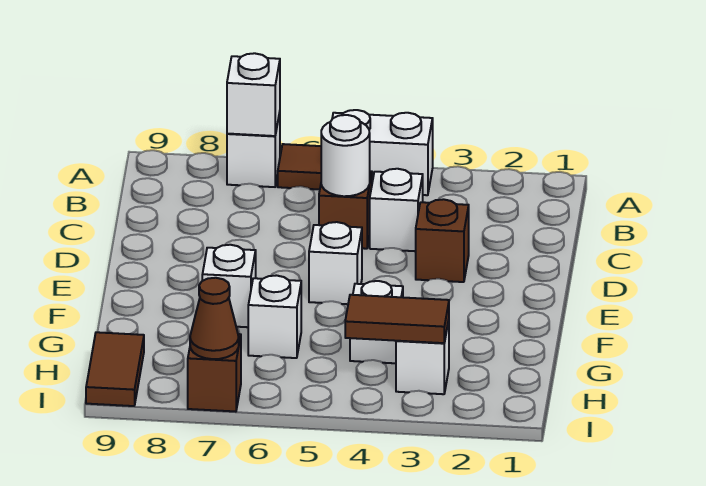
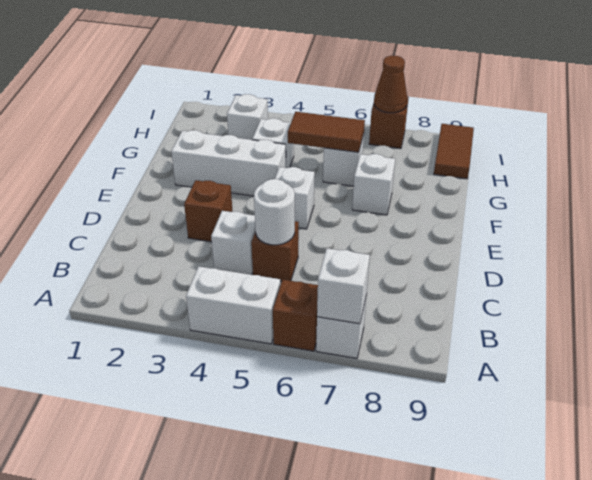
brown 1x1 tile [278,144,321,190] -> brown 1x1 brick [273,280,318,351]
none -> white 1x3 brick [171,130,286,196]
brown 1x2 tile [345,295,449,343] -> brown 1x2 tile moved to [288,112,365,152]

